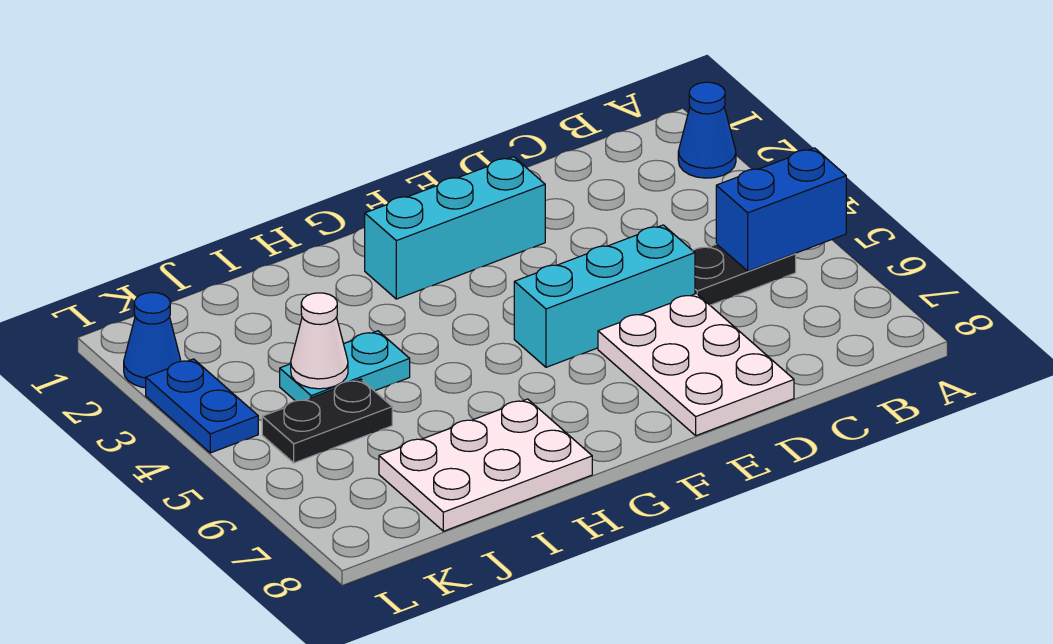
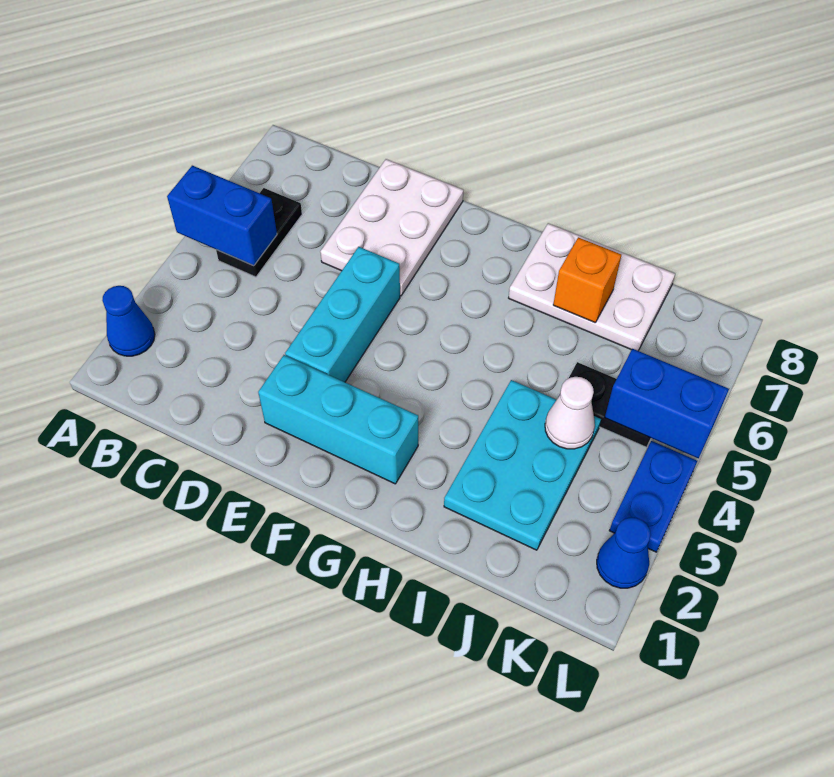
black 1x2 plate [693,244,796,305] -> black 1x2 plate turned to [216,188,302,277]
cyan 1x3 brick [514,225,695,367] -> cyan 1x3 brick turned to [285,247,400,382]
cyan 1x2 plate [280,331,410,401] -> cyan 2x3 plate [444,380,601,550]
none -> orange 1x1 brick [553,237,621,323]
none -> blue 1x2 brick [605,349,729,458]

